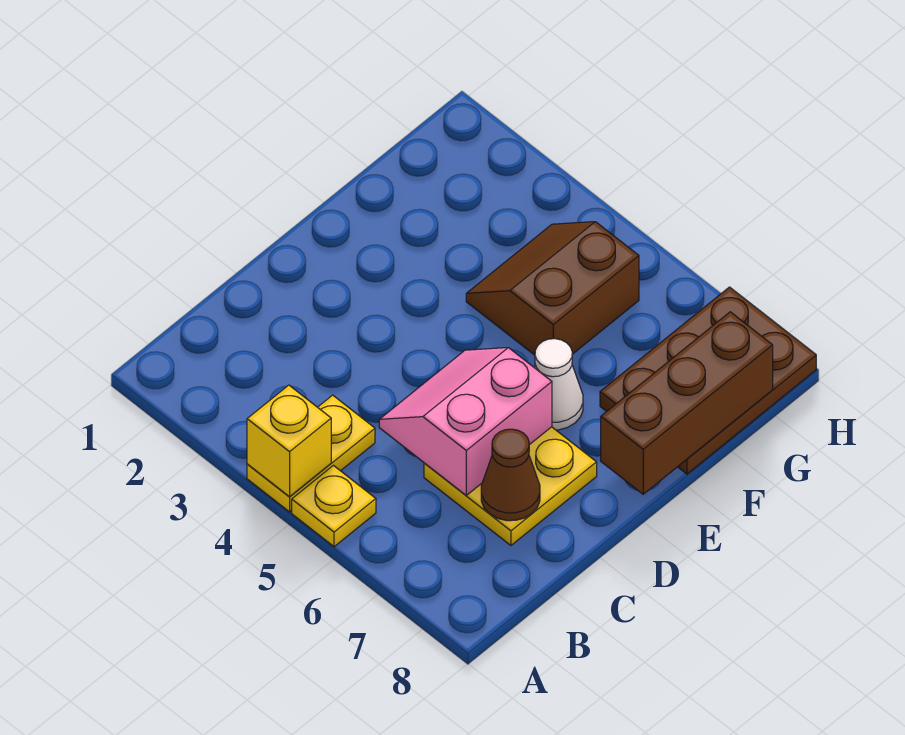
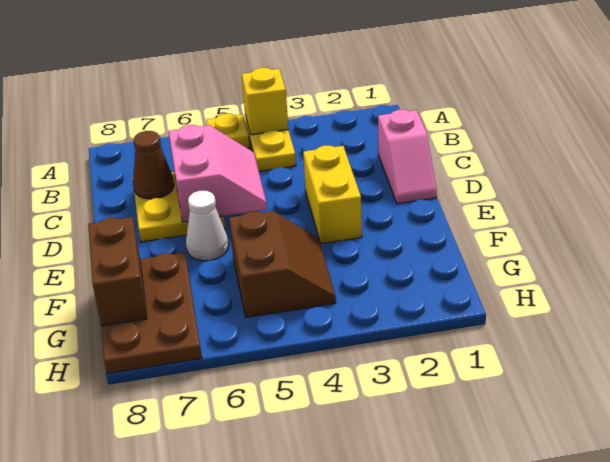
none -> pink 1x2 slope [378,110,437,204]
none -> yellow 1x2 brick [303,146,362,244]
brown 1x3 brick [601,312,773,494] -> brown 1x2 brick [88,217,147,326]

